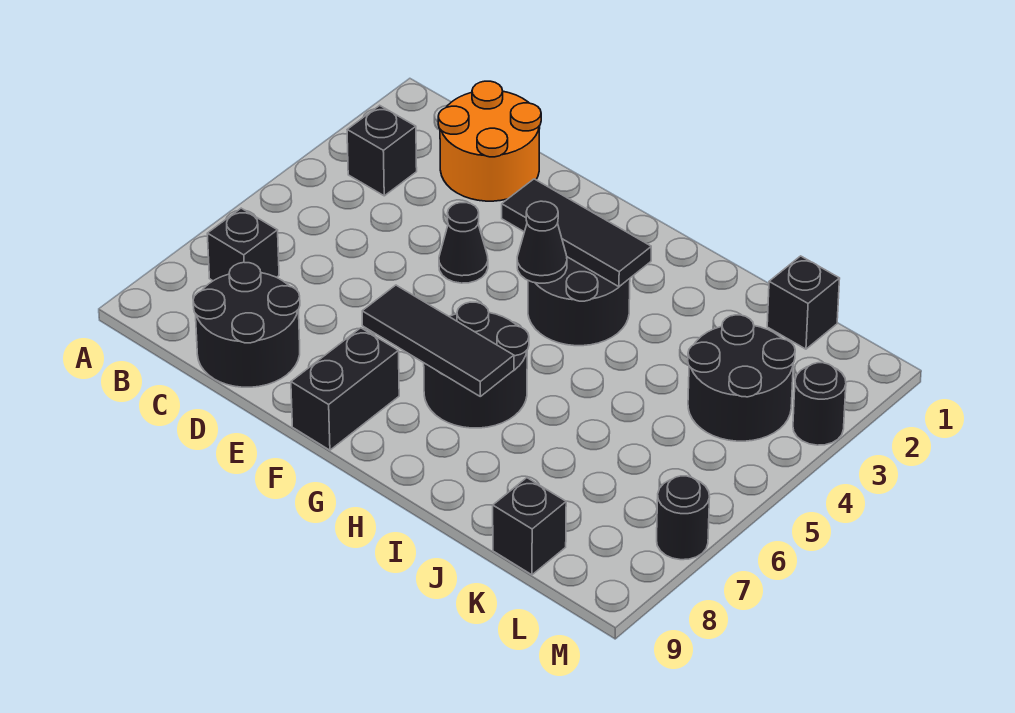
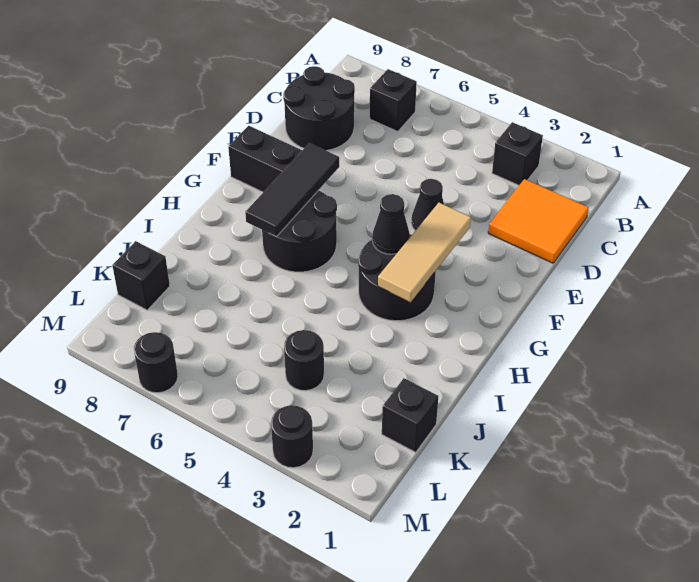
orange 2x2 round brick [438,81,541,201] -> orange 2x2 tile [488,179,589,263]
black 1x3 tile [502,179,651,287] -> tan 1x3 tile [378,203,471,302]
black 2x2 round brick [688,315,795,441] -> black 1x1 round brick [284,330,324,391]

